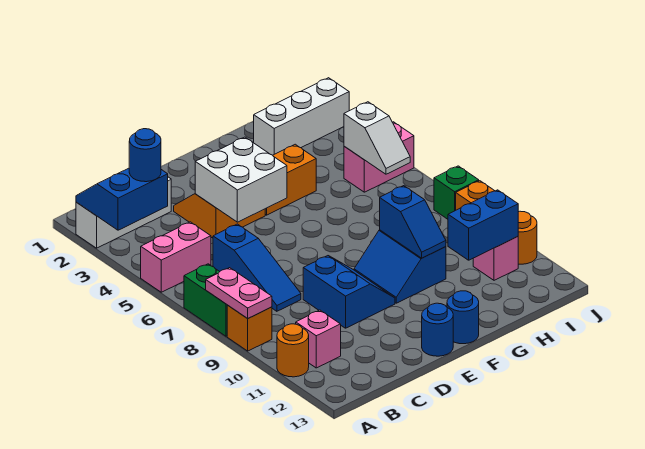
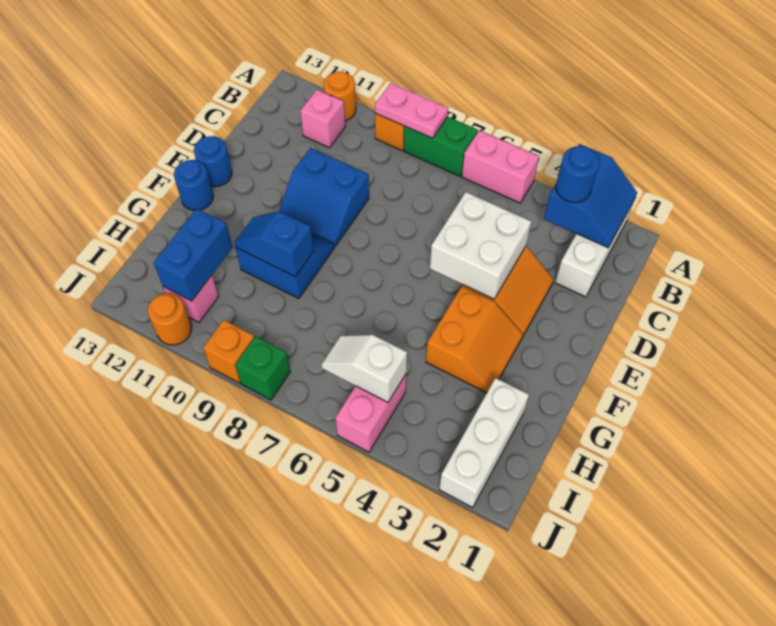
pink 1x2 brick [141,222,211,292] -> pink 1x2 brick turned to [462,130,539,203]
blue 1x3 slope [213,224,301,311] -> none

